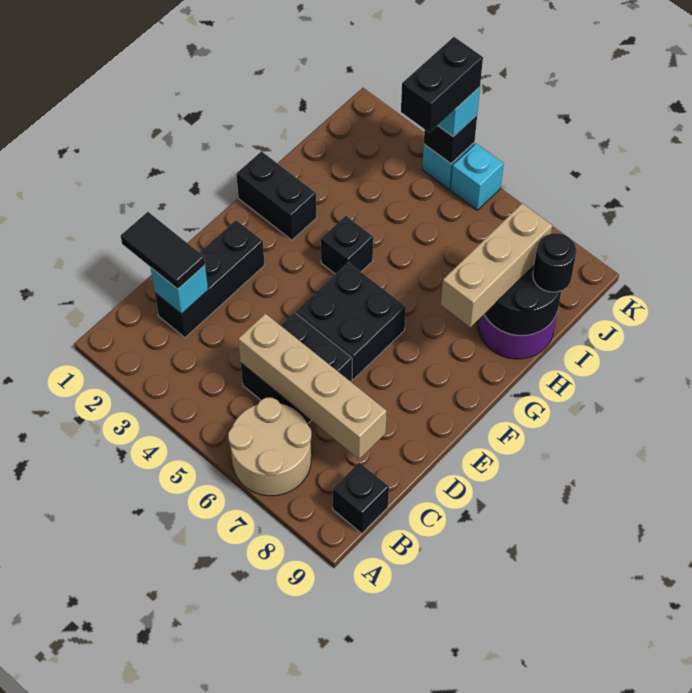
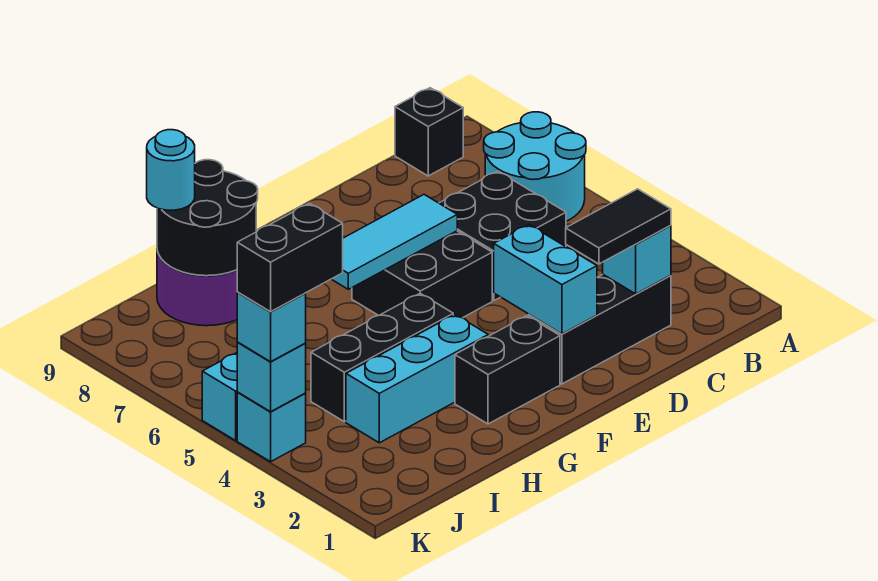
tan 2x2 round brick [228,398,311,496] -> cyan 2x2 round brick [484,112,586,221]
black 1x2 tile [121,212,205,289] -> black 1x2 tile turned to [566,189,671,264]
tan 1x4 brick [238,314,387,459] -> none
none -> cyan 1x2 brick [494,225,597,334]
none -> cyan 1x3 tile [332,195,457,289]
black 1x2 brick [236,151,317,240] -> black 1x2 brick turned to [455,316,560,424]
none -> cyan 1x3 brick [346,315,488,443]
black 1x1 brick [321,216,373,274] -> black 1x3 brick [311,293,453,422]
tan 1x3 brick [441,203,552,327] -> none
black 1x1 round brick [533,233,577,292] -> cyan 1x1 round brick [147,130,195,210]
black 1x1 brick [424,115,477,163] -> cyan 1x1 brick [237,343,306,412]

